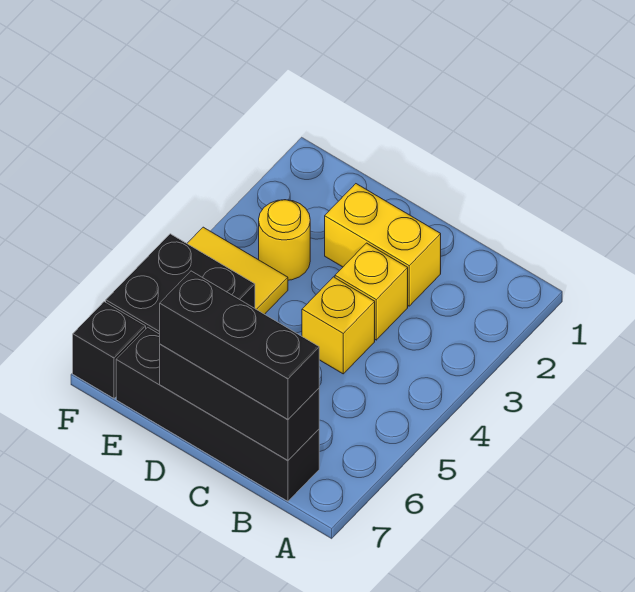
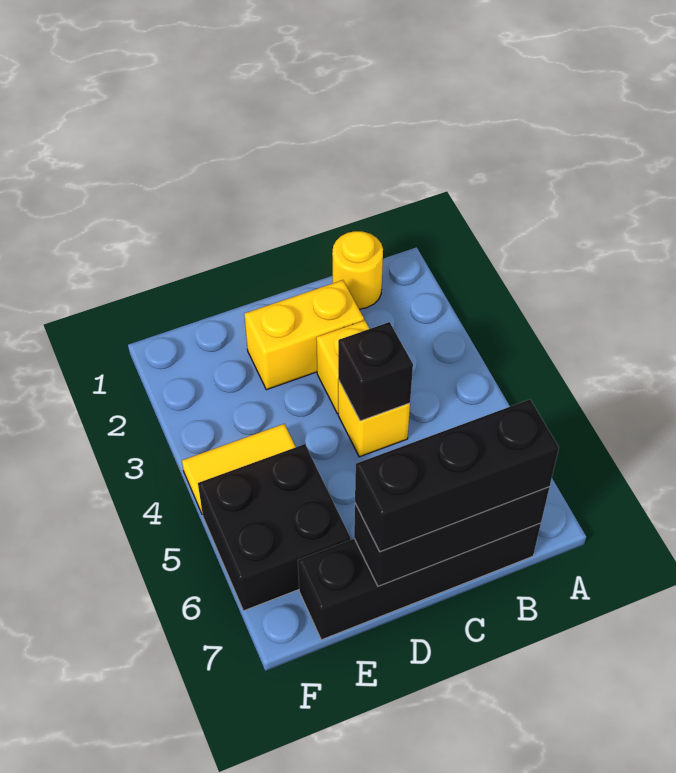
yellow 1x1 round brick [259,200,310,280] -> yellow 1x1 round brick moved to [332,231,383,309]
black 1x1 brick [73,302,146,398] -> black 1x1 brick moved to [338,322,413,421]

